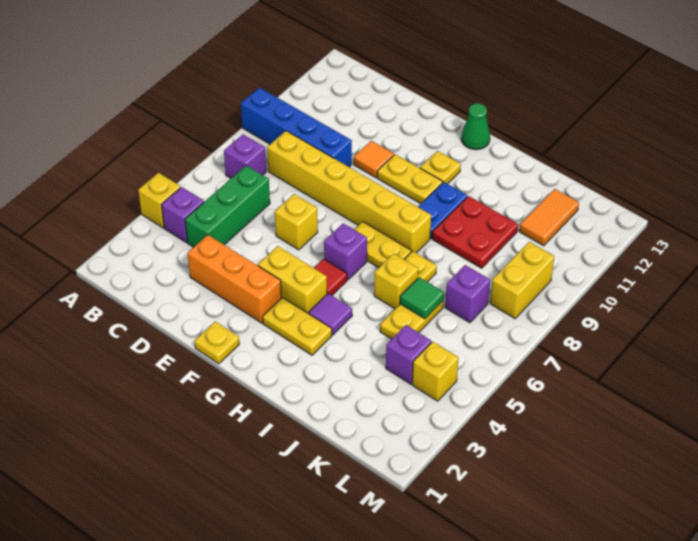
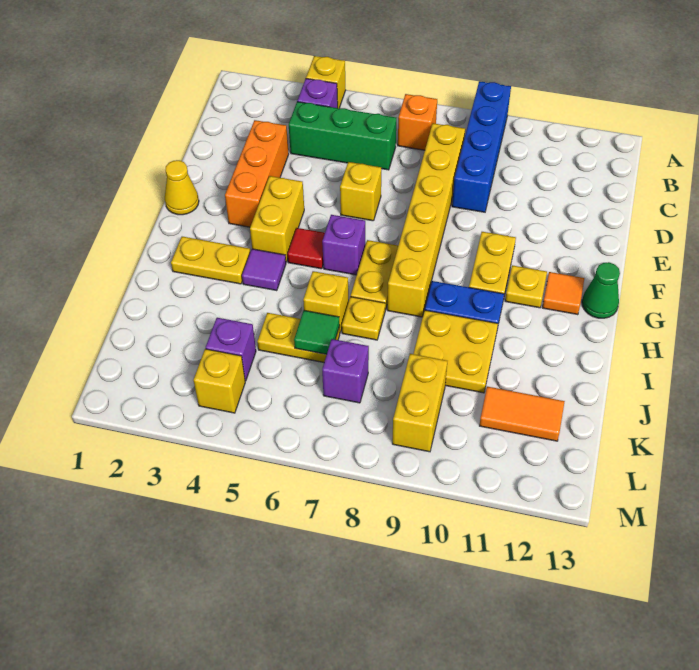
purple 1x1 brick [224,134,266,178] -> orange 1x1 brick [398,94,437,150]
orange 1x1 tile [354,141,394,178] -> orange 1x1 tile moved to [542,272,584,315]
yellow 1x1 plate [195,321,239,364] -> yellow 1x1 cone [165,160,199,215]
yellow 1x2 plate [263,298,332,355] -> yellow 1x2 plate turned to [171,237,250,284]
red 2x2 plate [432,196,518,268] -> yellow 2x2 plate [413,310,498,393]
yellow 1x2 brick [490,242,554,318] -> yellow 1x2 brick turned to [392,354,447,452]

